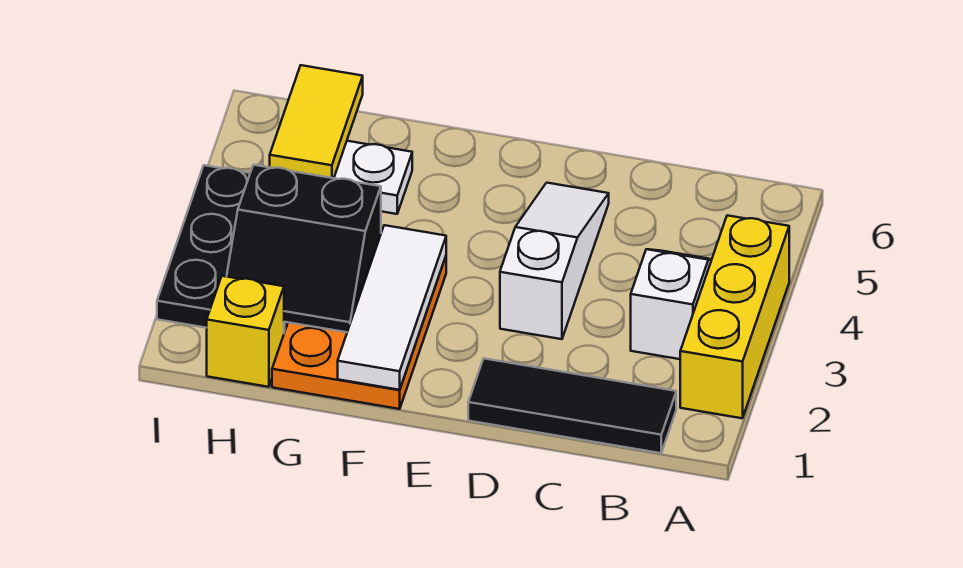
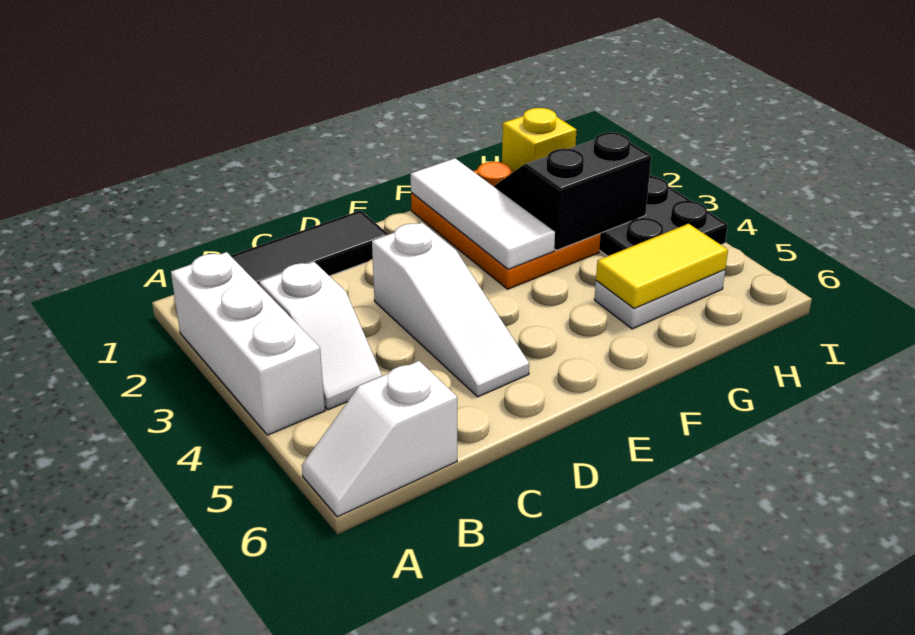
yellow 1x3 brick [680,215,789,418] -> white 1x3 brick [171,252,325,435]
none -> white 1x2 slope [302,361,457,517]
yellow 1x2 tile [270,65,363,178] -> yellow 1x2 tile turned to [596,224,728,309]

